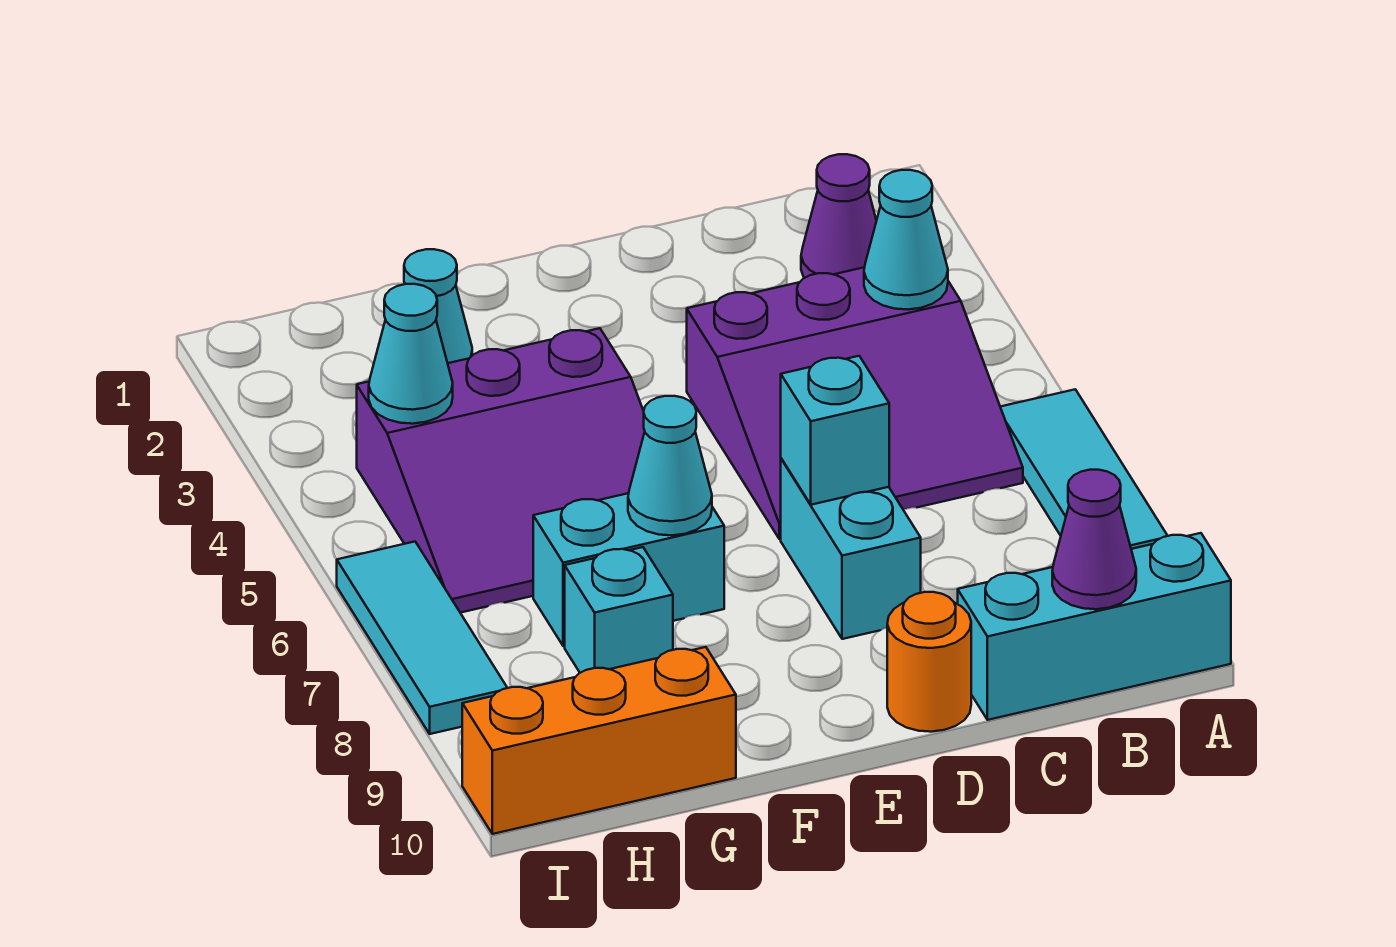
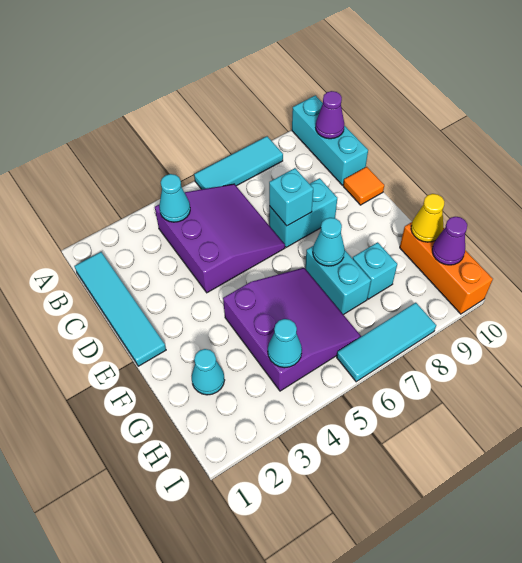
none -> cyan 1x4 tile [74,252,166,366]
purple 1x1 cone [801,154,877,278] -> purple 1x1 cone moved to [432,217,467,265]
orange 1x1 round brick [887,592,971,732] -> orange 1x1 tile [343,167,384,205]
none -> yellow 1x1 cone [411,194,445,242]

